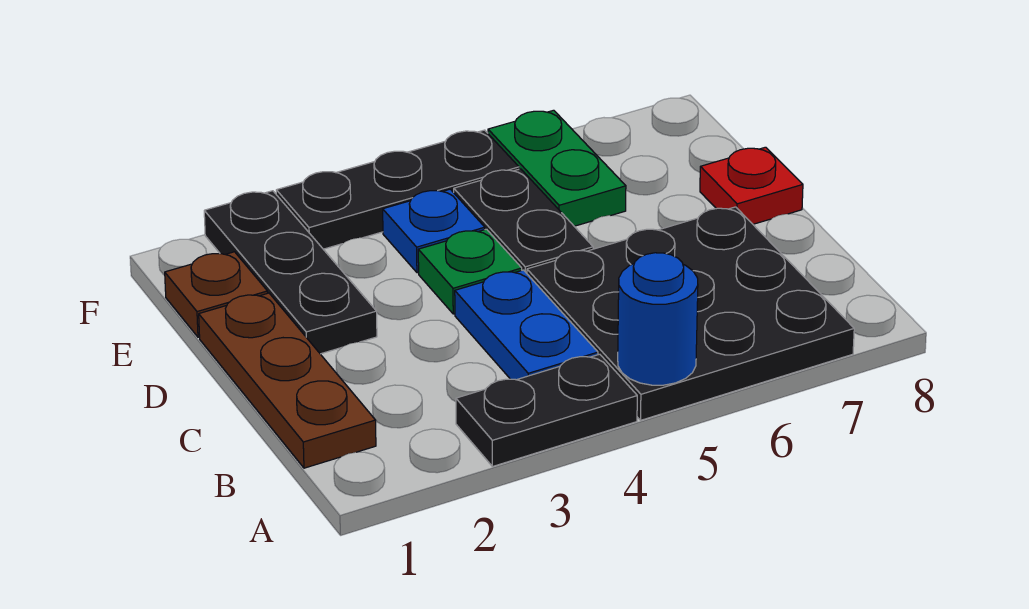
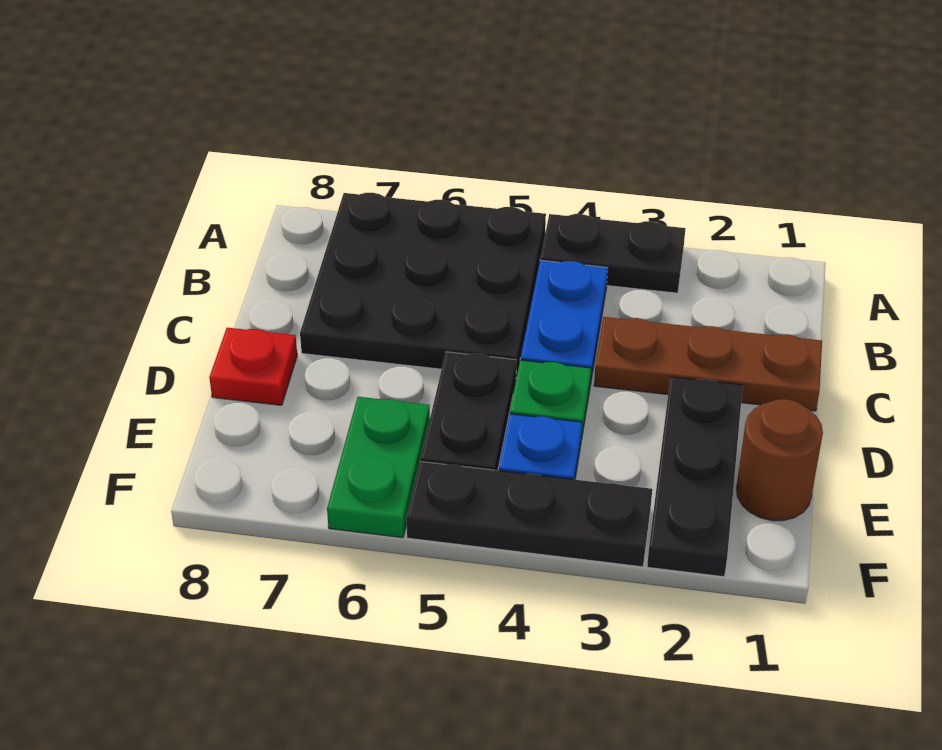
blue 1x1 round brick [618,253,698,385] -> none
brown 1x3 plate [199,293,376,468] -> brown 1x3 plate turned to [594,317,822,411]
brown 1x1 plate [165,252,268,337] -> brown 1x1 round brick [736,399,823,521]

